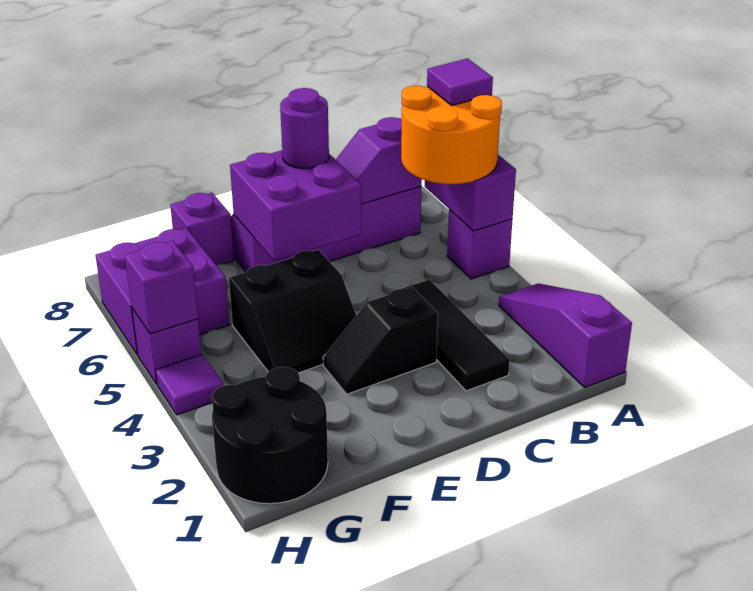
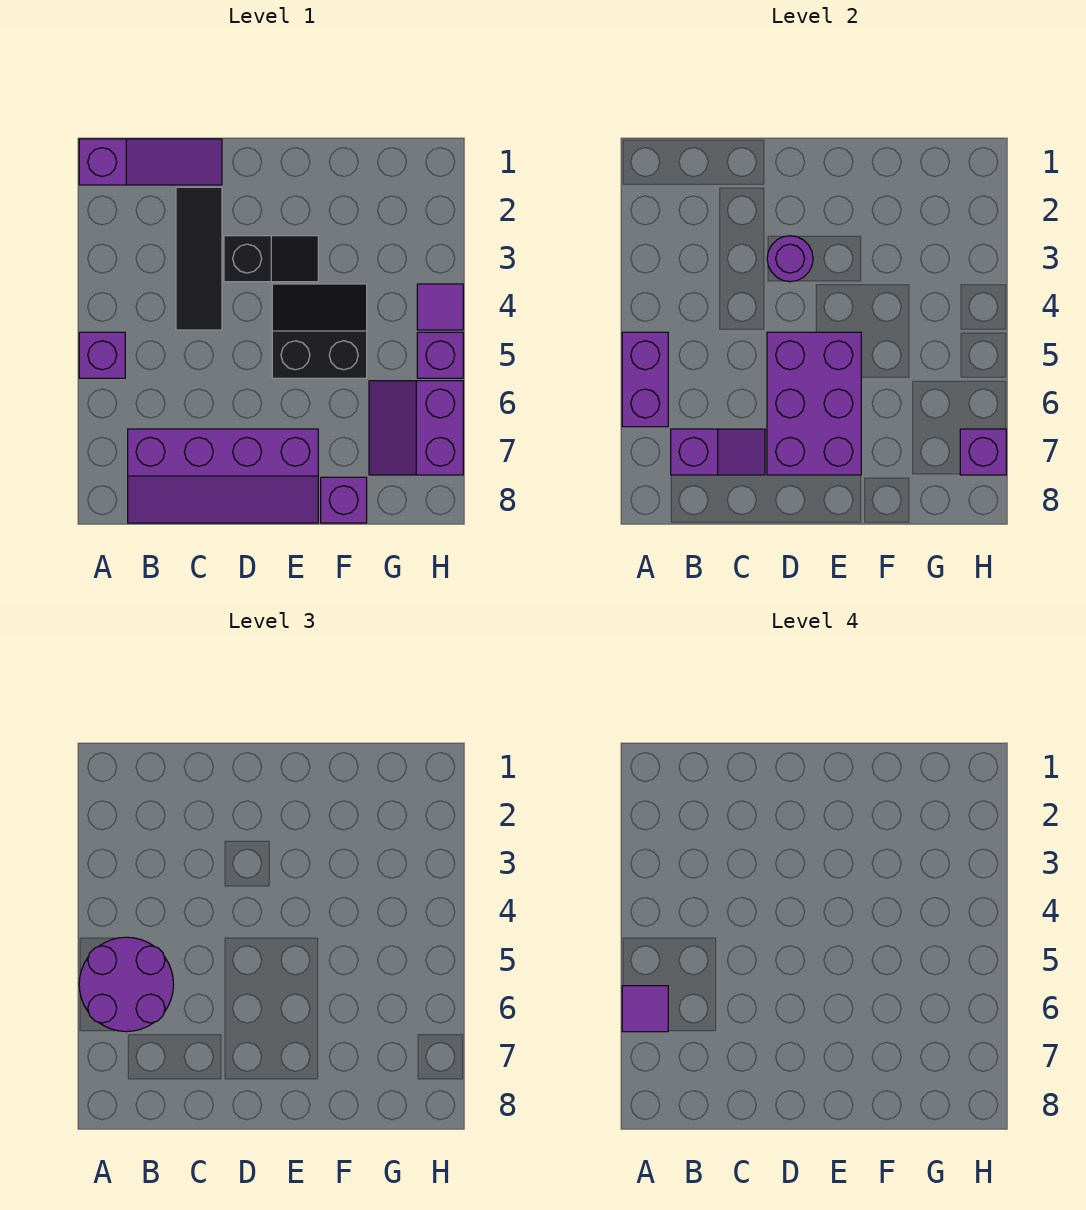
purple 1x3 slope [499,283,632,387] -> purple 1x3 slope turned to [79,139,222,185]
orange 2x2 round brick [401,86,502,184] -> purple 2x2 round brick [79,937,174,1032]
purple 2x2 brick [230,150,361,261] -> purple 2x3 brick [767,332,861,475]
purple 1x1 round brick [280,88,329,168] -> purple 1x1 round brick moved to [767,236,813,282]
black 2x2 round brick [212,367,328,504] -> none
purple 2x2 brick [95,228,229,355] -> purple 2x2 slope [369,381,463,475]
purple 1x1 brick [125,241,198,334] -> purple 1x1 brick moved to [960,429,1006,475]

